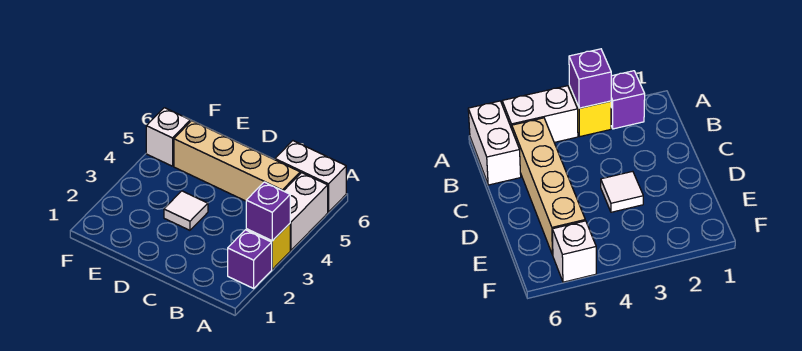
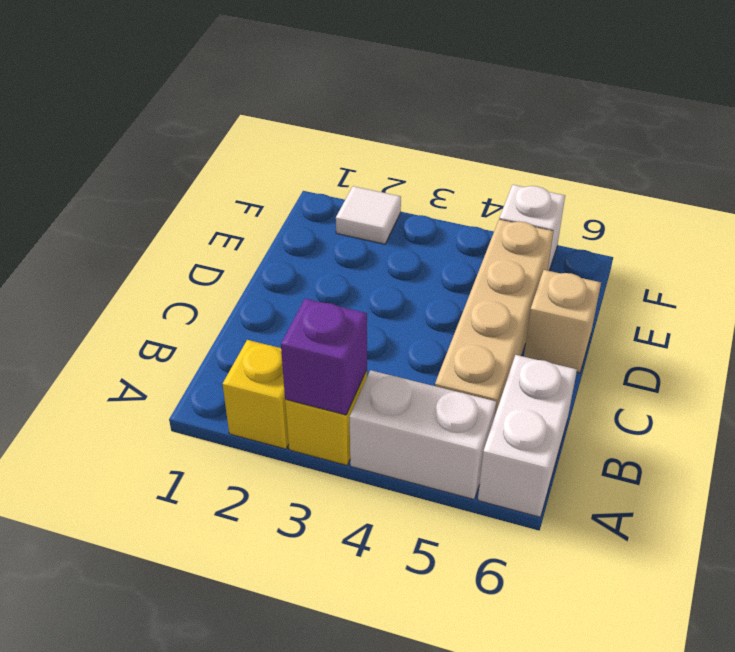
purple 1x1 brick [228,230,272,288] -> yellow 1x1 brick [223,340,289,449]
white 1x1 tile [164,191,208,230] -> white 1x1 tile moved to [336,186,401,244]
none -> tan 1x1 brick [524,270,601,373]

